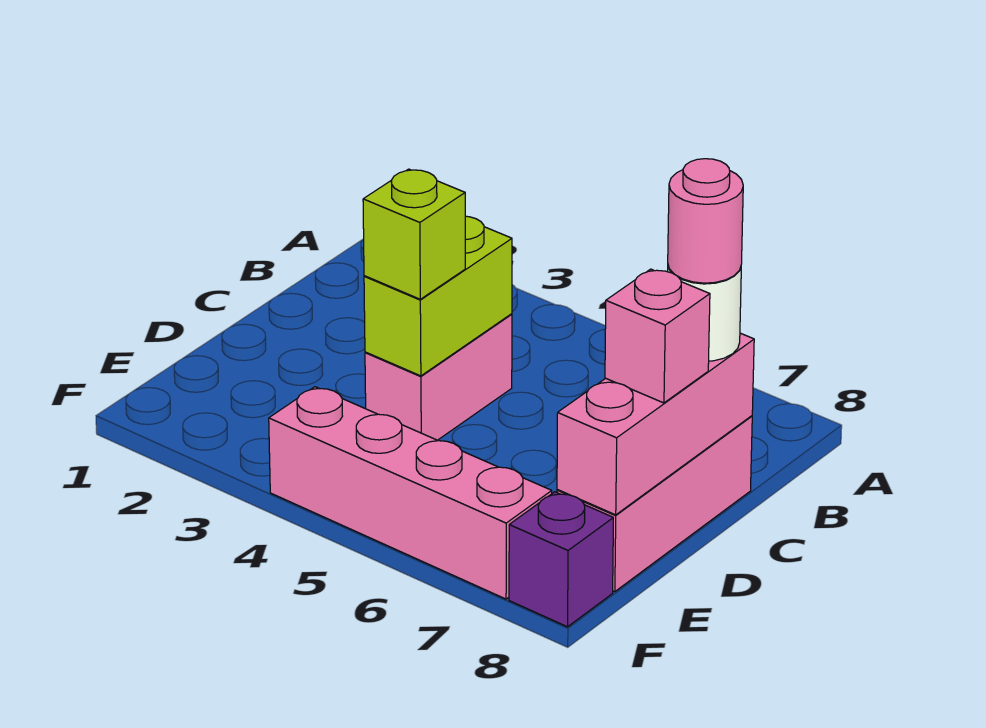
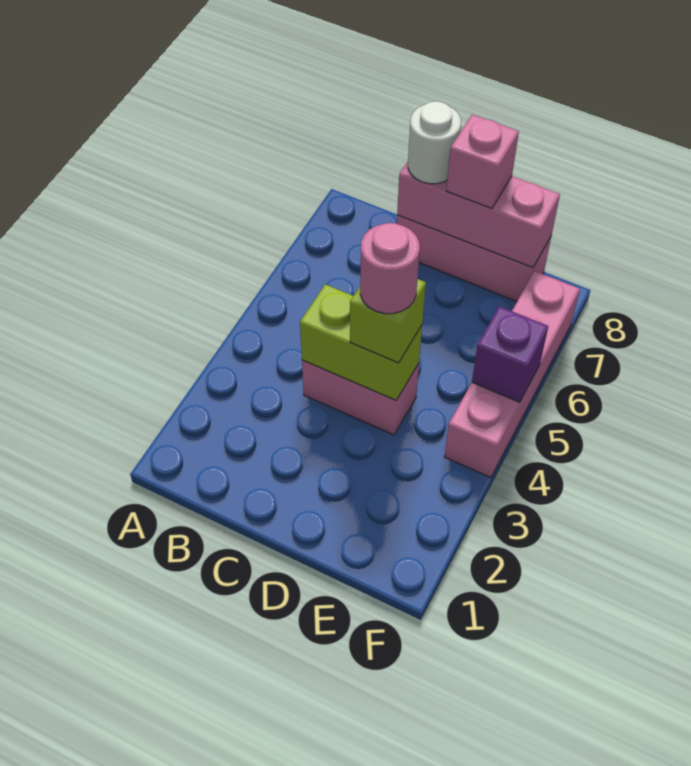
pink 1x1 round brick [668,159,743,283] -> pink 1x1 round brick moved to [360,223,420,314]
purple 1x1 brick [509,492,613,627] -> purple 1x1 brick moved to [472,306,548,402]

